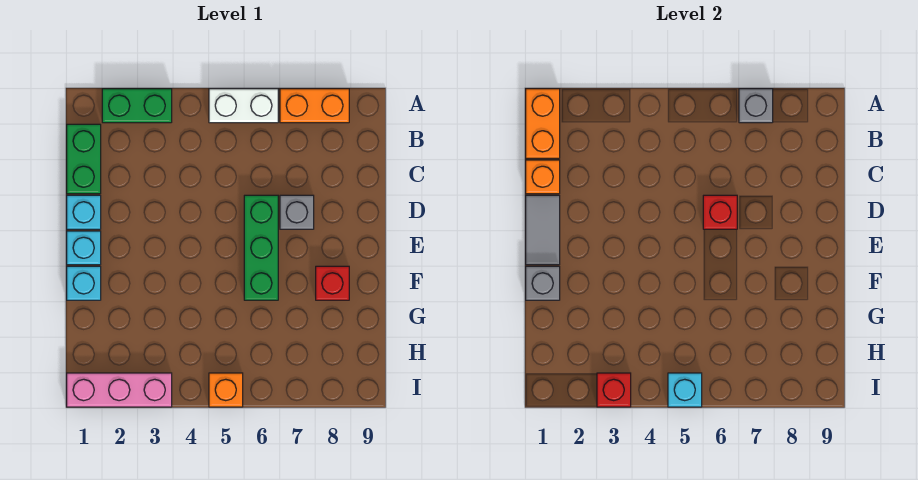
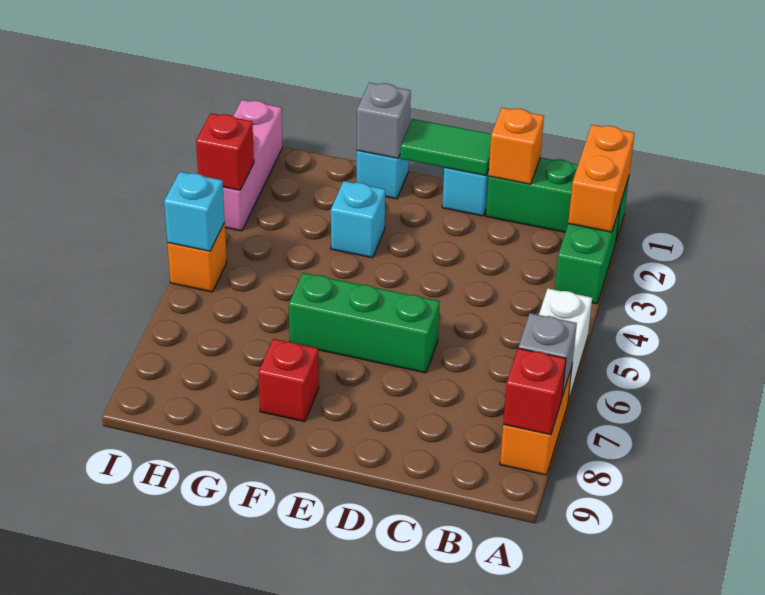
orange 1x2 brick [526,89,560,158] -> orange 1x2 brick turned to [568,125,635,232]
green 1x2 brick [67,124,101,194] -> green 1x3 brick [486,157,629,240]
grey 1x2 tile [526,195,560,265] -> green 1x2 tile [400,119,491,176]
red 1x1 brick [703,195,737,229] -> red 1x1 brick moved to [503,348,566,435]
grey 1x1 brick [280,195,314,229] -> none
cyan 1x1 brick [67,231,101,265] -> cyan 1x1 brick moved to [331,181,385,258]

